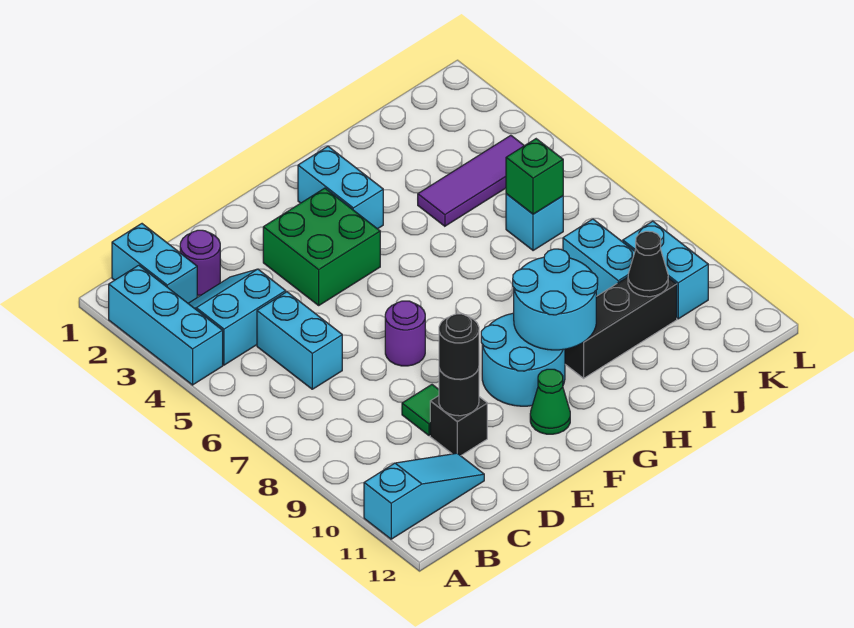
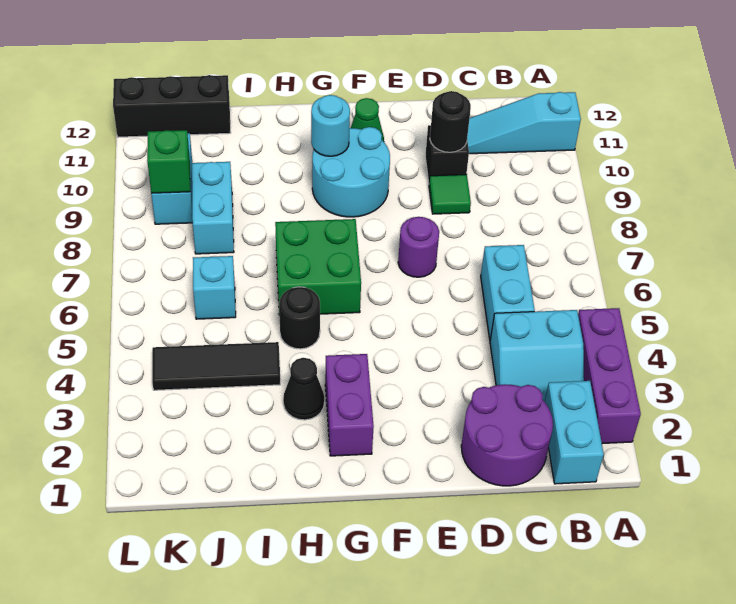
cyan 1x3 brick [109,265,223,385] -> purple 1x3 brick [578,308,641,444]
purple 1x1 round brick [180,230,220,295] -> purple 2x2 round brick [461,384,553,486]
black 1x1 round brick [439,314,479,379] -> black 1x1 round brick moved to [279,287,320,349]
green 2x2 brick [263,188,380,305] -> green 2x2 brick moved to [275,219,361,315]
cyan 1x2 brick [298,146,383,229] -> purple 1x2 brick [325,354,374,456]
cyan 2x2 round brick [513,249,598,350] -> cyan 1x1 round brick [311,95,350,156]
black 1x3 brick [565,277,677,378] -> black 1x3 brick moved to [113,75,231,137]
purple 1x3 tile [418,135,524,226] -> black 1x3 tile [152,342,280,390]
green 1x1 brick [506,139,563,214] -> green 1x1 brick moved to [147,130,190,193]
black 1x1 cone [628,231,668,297] -> black 1x1 cone moved to [283,358,324,420]

